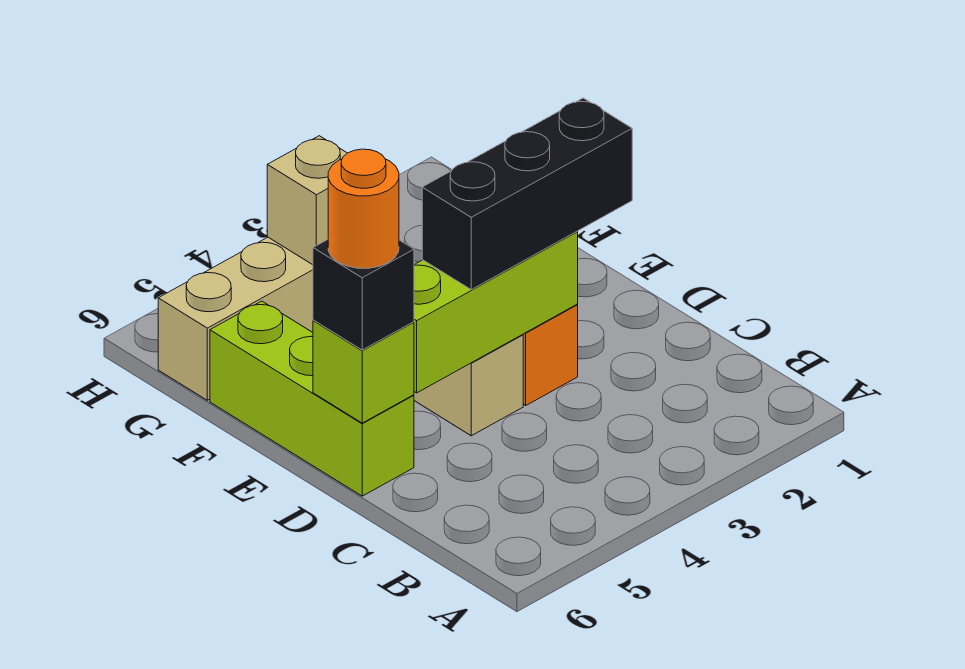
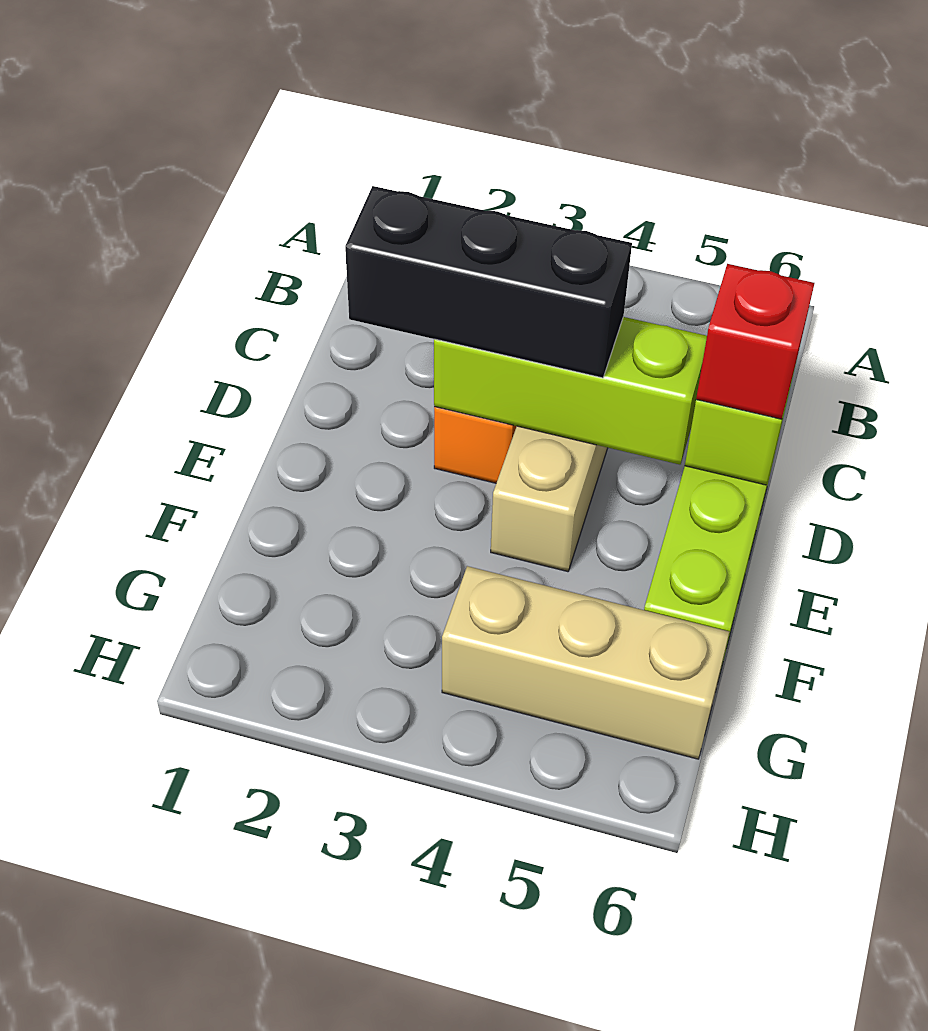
black 1x1 brick [313,240,414,350] -> red 1x1 brick [696,264,815,419]
orange 1x1 round brick [328,149,399,268] -> none
tan 1x1 brick [267,136,347,265] -> none

